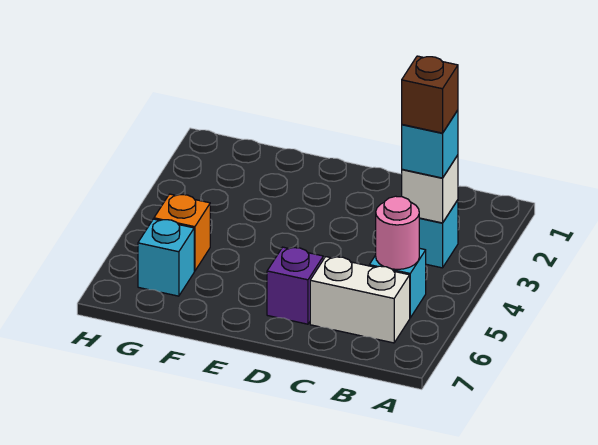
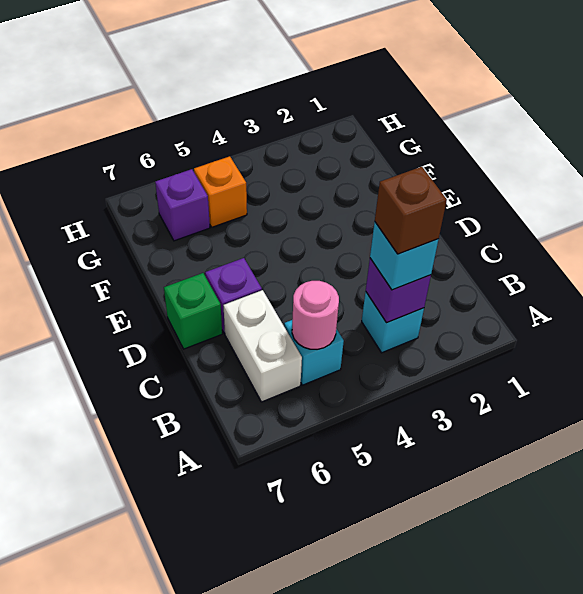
white 1x1 brick [402,155,458,223] -> purple 1x1 brick [366,258,431,323]
none -> green 1x1 brick [164,273,222,349]
cyan 1x1 brick [138,219,194,296] -> purple 1x1 brick [155,169,210,241]

